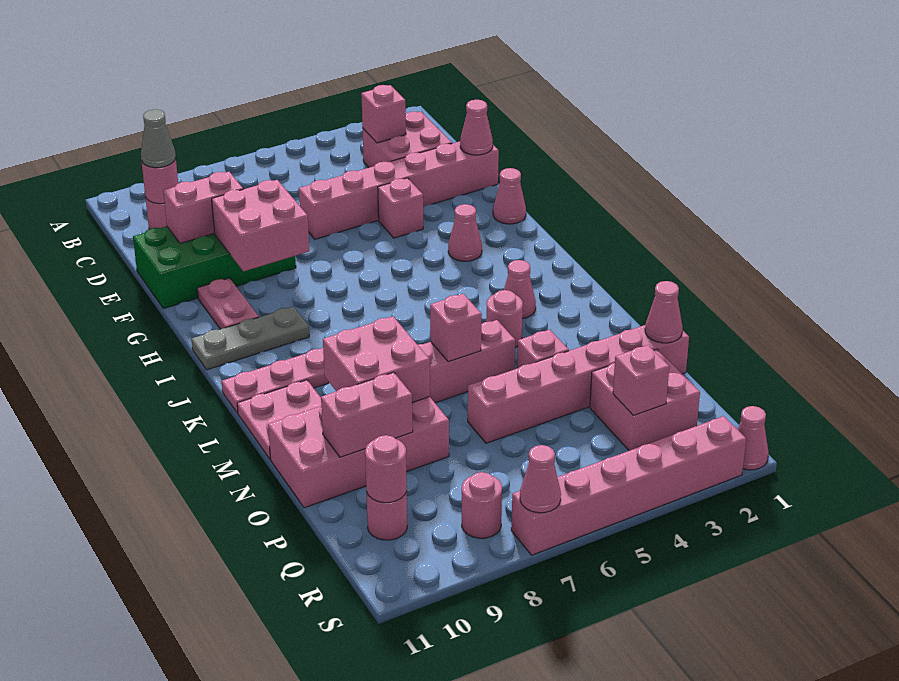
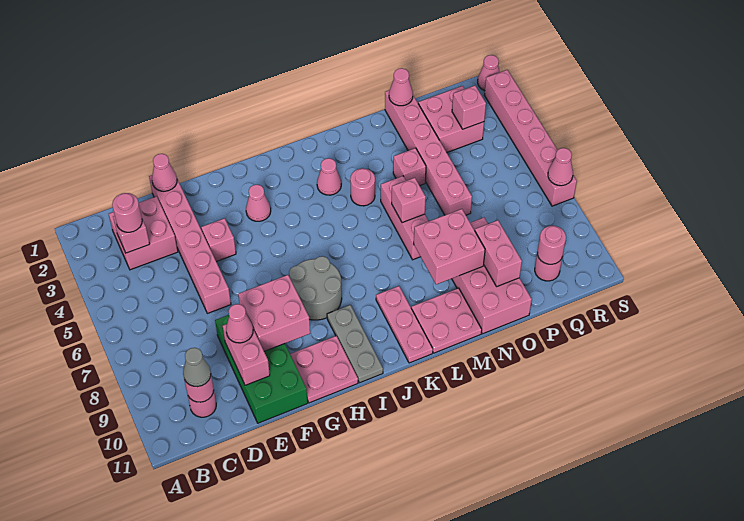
pink 1x1 cone [493,168,526,224] -> pink 1x1 cone moved to [226,304,253,343]
pink 1x2 plate [197,278,259,329] -> pink 2x2 plate [290,336,358,403]
none -> grey 2x2 round brick [289,256,342,320]
pink 1x1 round brick [462,472,502,538] -> pink 1x1 round brick moved to [112,193,142,232]

